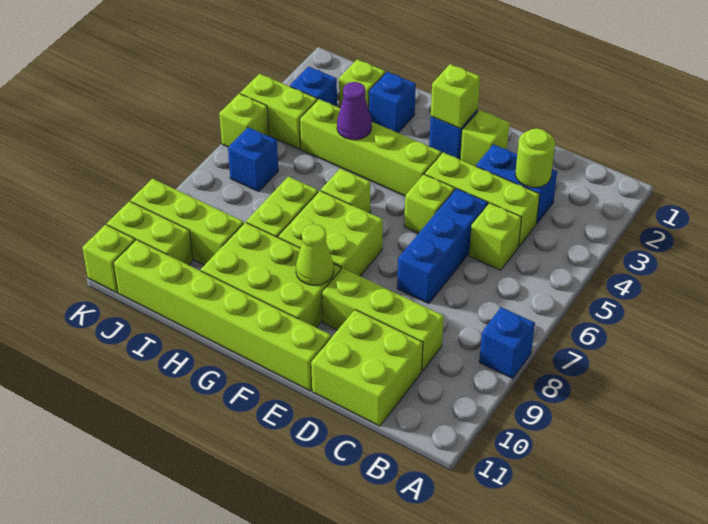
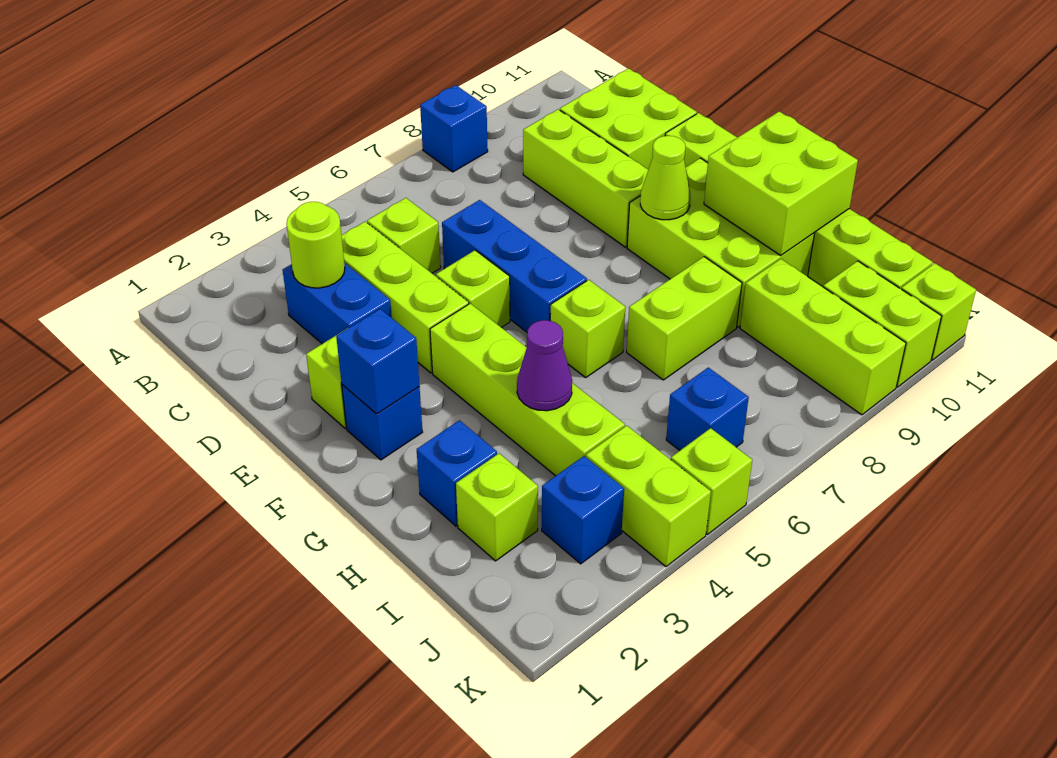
blue 1x3 brick [397,189,488,304] -> blue 1x3 brick turned to [442,200,587,332]
lime 1x1 brick [431,64,480,129] -> blue 1x1 brick [336,309,419,414]
lime 2x2 brick [278,191,383,276] -> lime 2x2 brick moved to [704,112,858,255]

